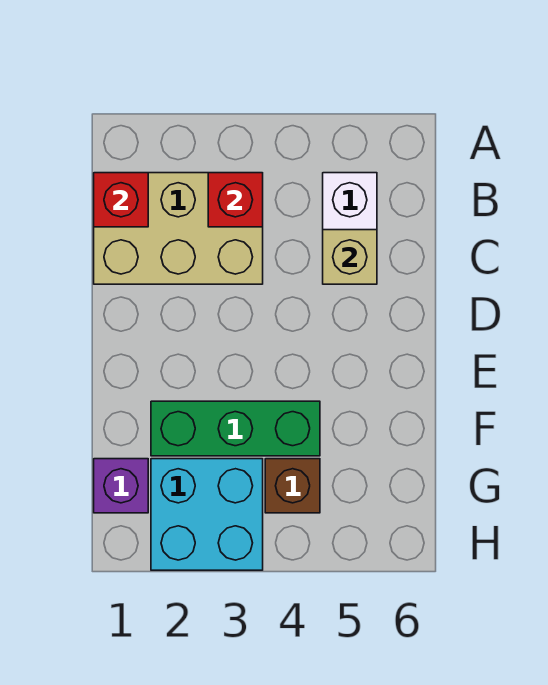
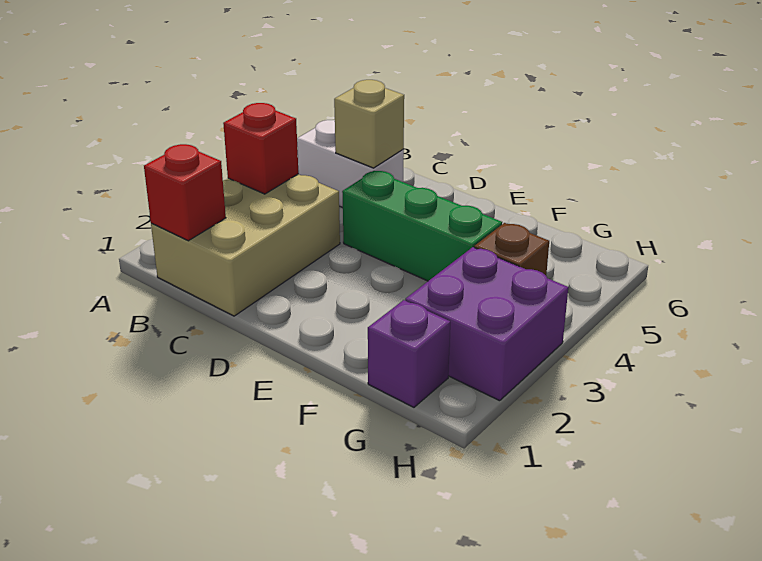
green 1x3 brick [151,401,320,456] -> green 1x3 brick turned to [342,171,502,281]
cyan 2x2 brick [151,459,263,570] -> purple 2x2 brick [405,247,568,401]

